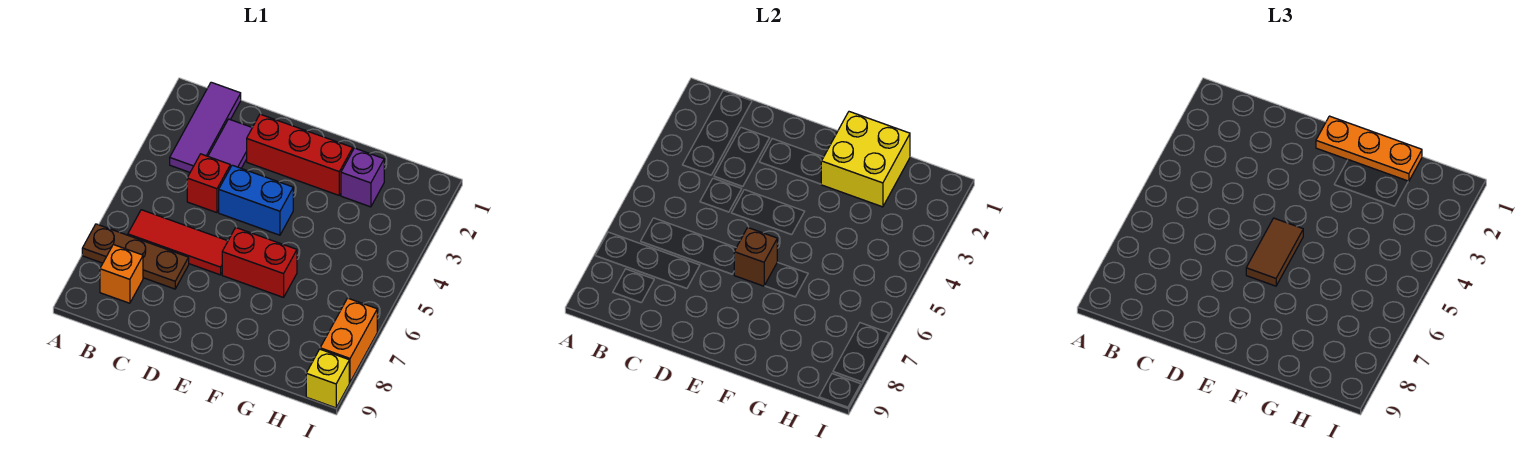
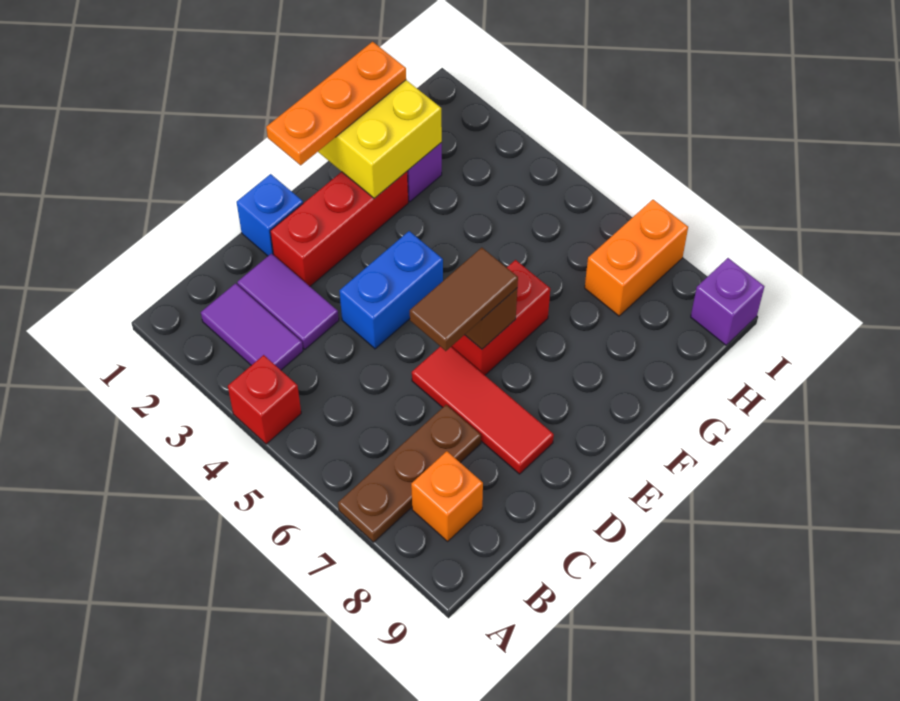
purple 1x3 tile [170,82,241,172] -> purple 1x2 tile [201,283,303,370]
red 1x3 tile [128,210,228,275] -> red 1x3 tile turned to [412,347,554,474]
red 1x1 brick [187,154,230,213] -> red 1x1 brick moved to [228,355,301,444]
none -> blue 1x1 brick [237,174,303,256]
brown 1x2 tile [1246,218,1303,286] -> brown 1x2 tile turned to [410,247,518,351]
orange 1x2 brick [320,298,377,382] -> orange 1x2 brick turned to [585,200,688,316]
yellow 1x1 brick [306,349,349,408] -> purple 1x1 brick [691,258,764,345]

